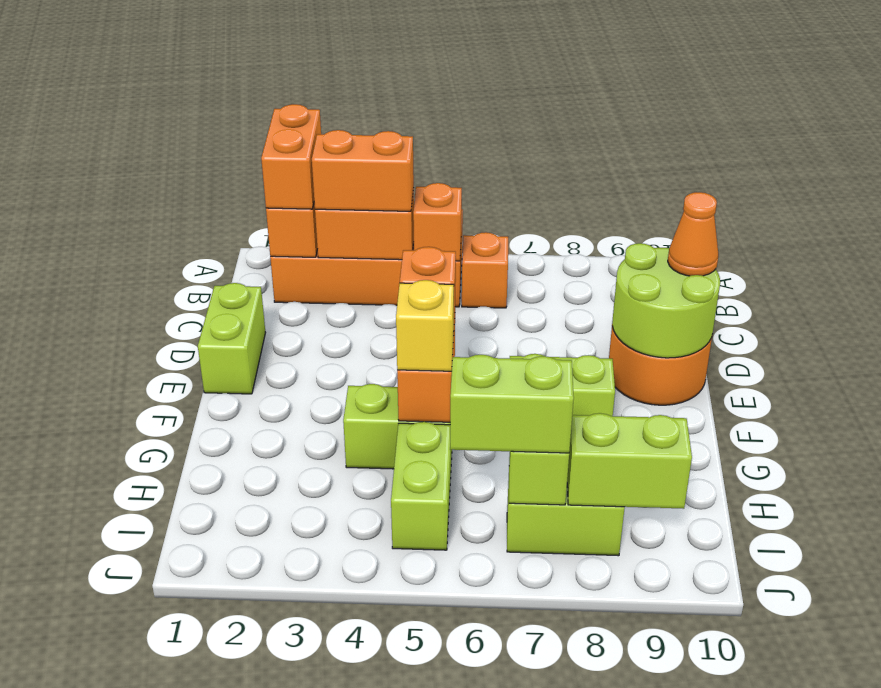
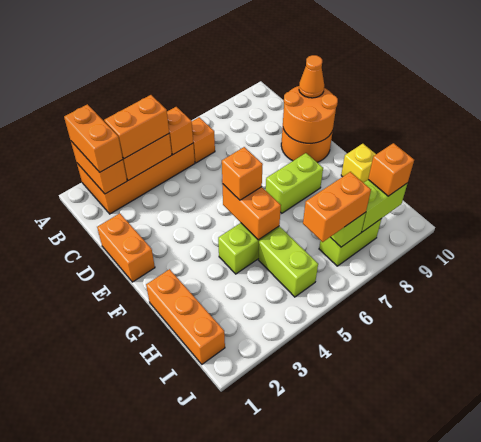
lime 1x2 brick [198,283,266,394] -> orange 1x2 brick [97,213,155,282]
lime 2x2 round brick [612,243,720,358] -> orange 2x2 round brick [283,86,338,143]
none -> orange 1x3 brick [146,269,225,364]
yellow 1x1 brick [396,280,454,371] -> yellow 1x1 brick moved to [341,144,376,183]
lime 1x2 brick [450,355,574,453] -> orange 1x2 brick [303,172,371,242]
none -> orange 1x1 brick [368,143,414,196]

